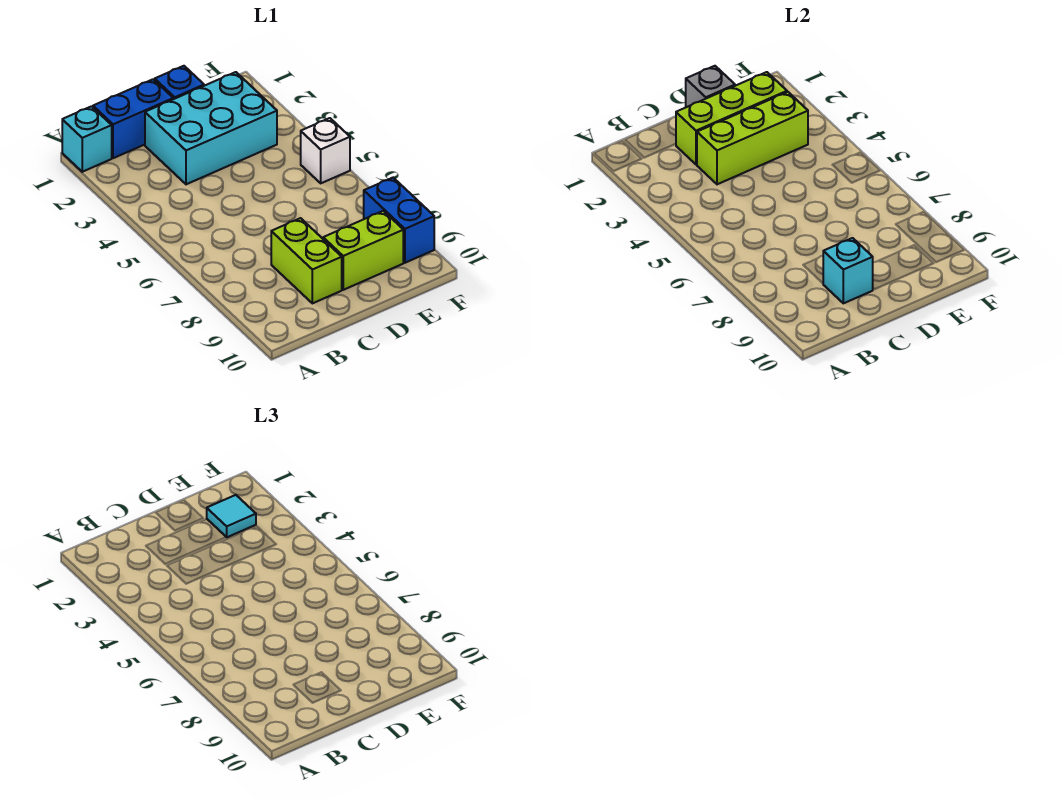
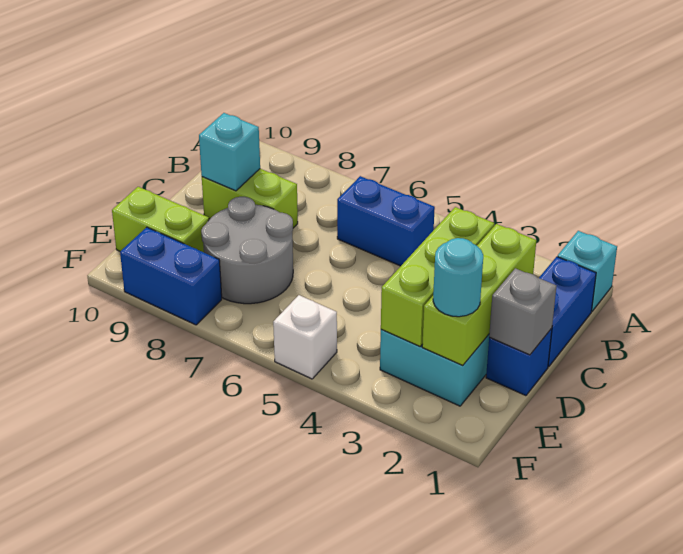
none -> blue 1x2 brick [337,176,435,266]
none -> grey 2x2 round brick [201,197,293,304]
lime 1x2 brick [323,211,403,290] -> lime 1x2 brick turned to [112,187,209,252]
cyan 1x1 tile [207,495,256,537] -> cyan 1x1 round brick [433,238,483,317]

